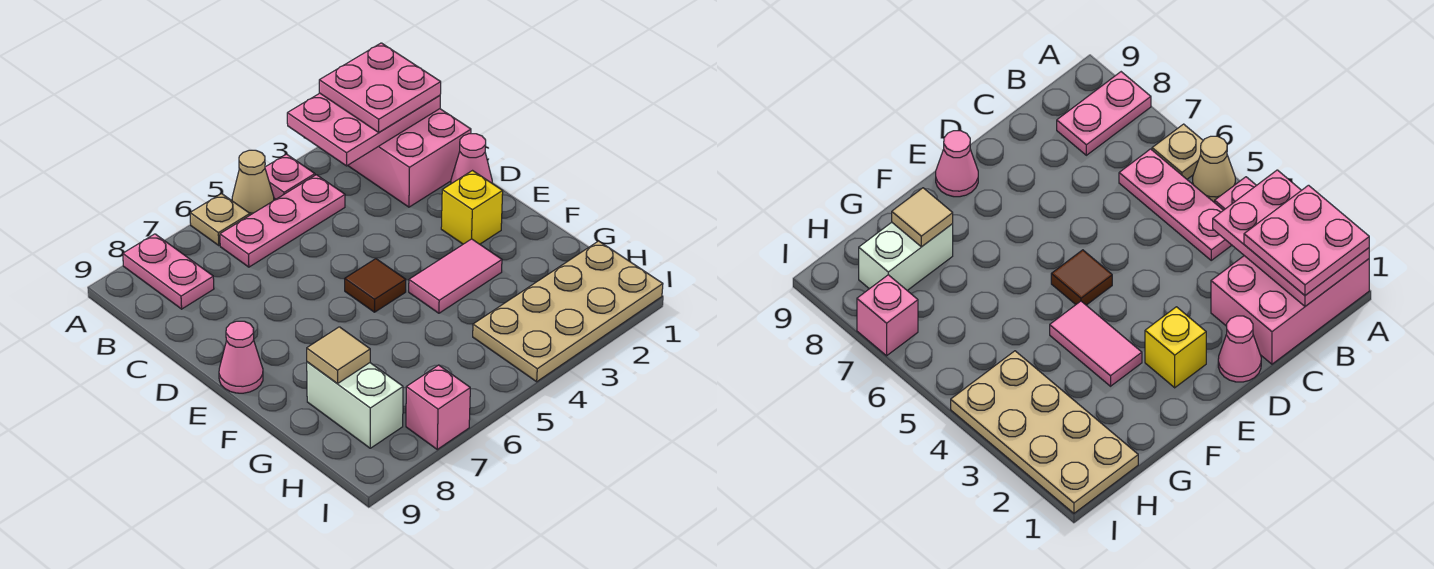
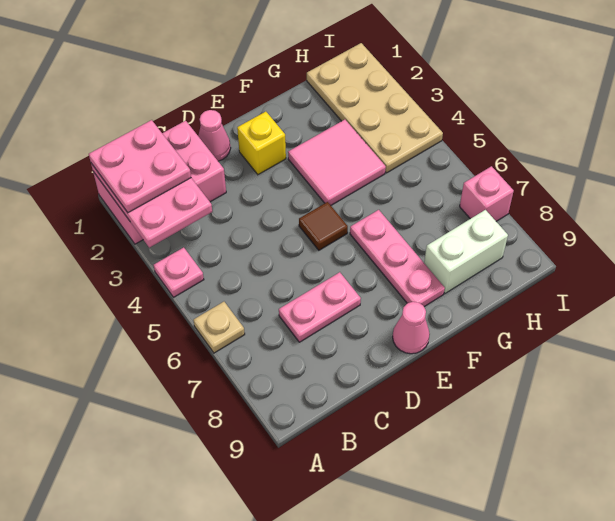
tan 1x1 cone [232,150,274,215] -> none
pink 1x2 plate [123,234,214,309] -> pink 1x2 plate moved to [279,272,361,342]
pink 1x3 plate [220,175,345,267] -> pink 1x3 plate moved to [350,210,445,307]
pink 1x2 tile [409,239,502,313] -> pink 2x2 tile [288,120,386,205]
tan 1x1 tile [307,327,370,384] -> none

